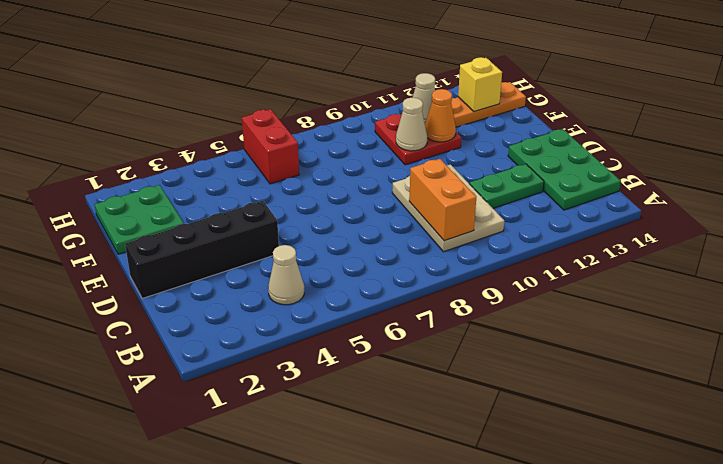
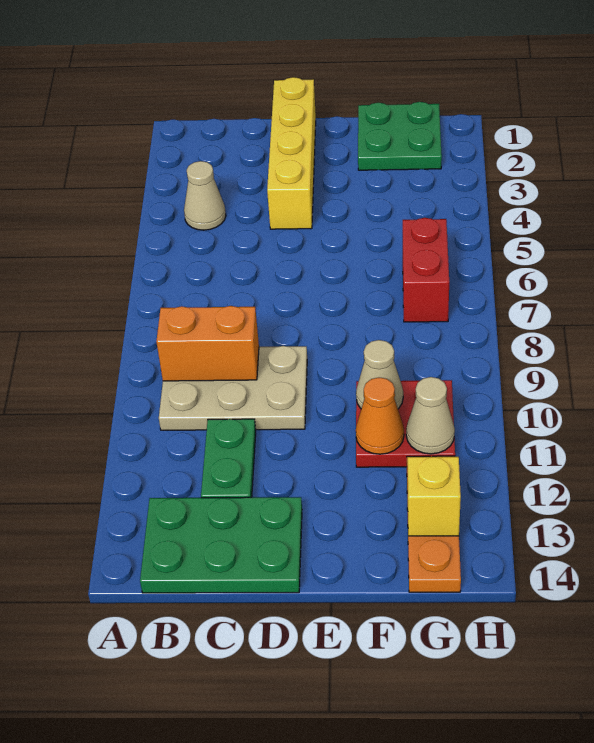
black 1x4 brick [125,201,279,298] -> yellow 1x4 brick [267,77,316,229]
red 1x2 brick [242,109,299,184] -> red 1x2 brick turned to [403,218,449,322]

